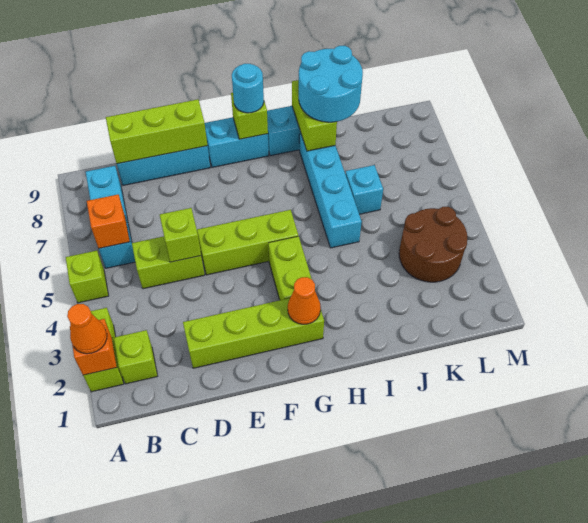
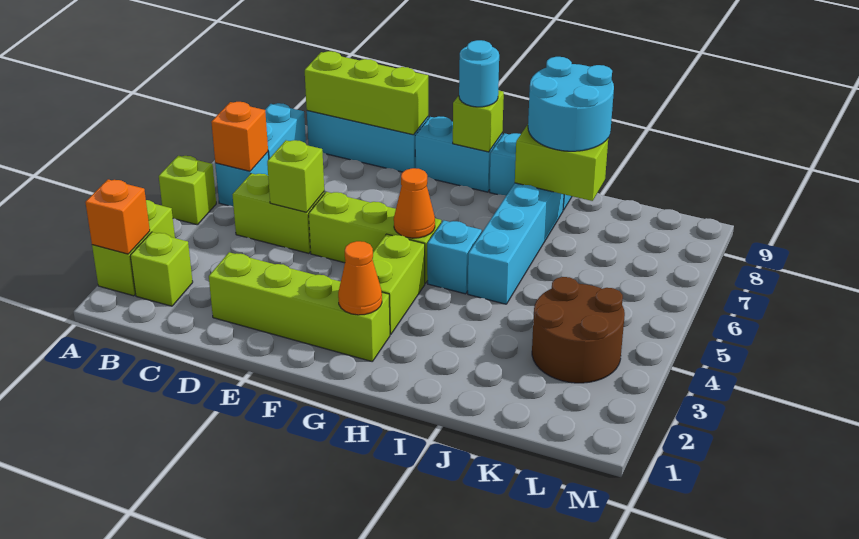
orange 1x1 cone [67,304,107,354] -> orange 1x1 cone moved to [394,168,435,238]
lime 1x2 brick [292,80,337,151] -> lime 1x2 brick turned to [515,125,608,201]
cyan 1x1 brick [345,165,383,214] -> cyan 1x1 brick moved to [427,220,482,294]

